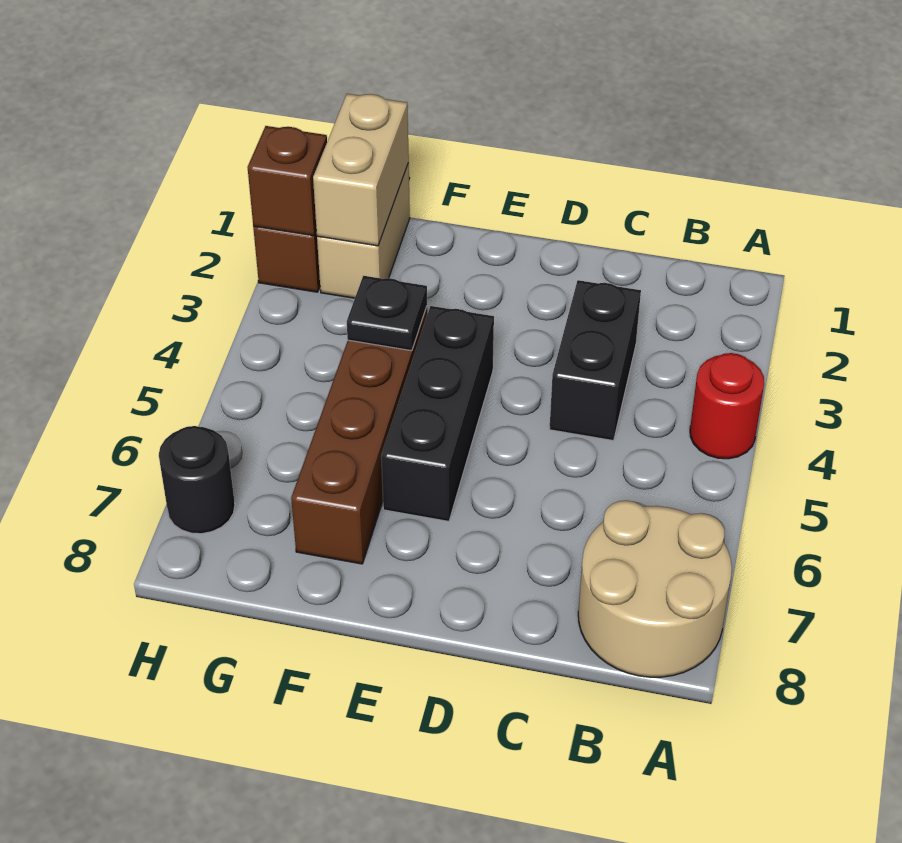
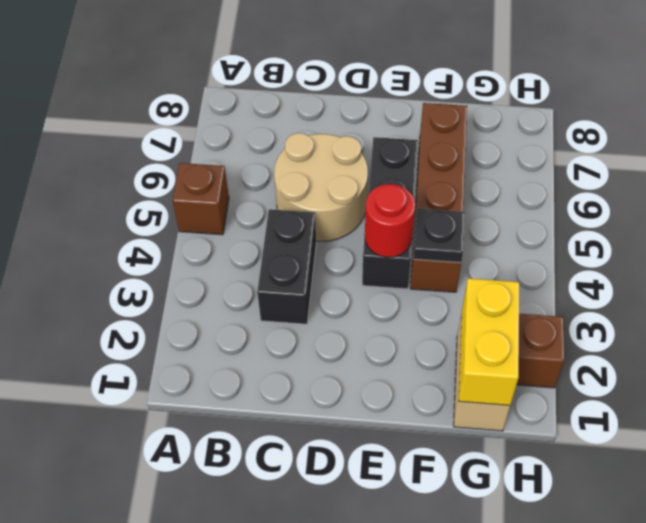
red 1x1 round brick [690,353,764,459] -> red 1x1 round brick moved to [365,184,415,257]
tan 2x2 round brick [578,500,732,677] -> tan 2x2 round brick moved to [274,133,368,241]
tan 1x2 brick [313,94,409,246] -> yellow 1x2 brick [459,278,519,405]
brown 1x1 brick [248,126,327,236] -> brown 1x1 brick moved to [172,163,229,235]
black 1x1 round brick [159,426,235,534] -> none

